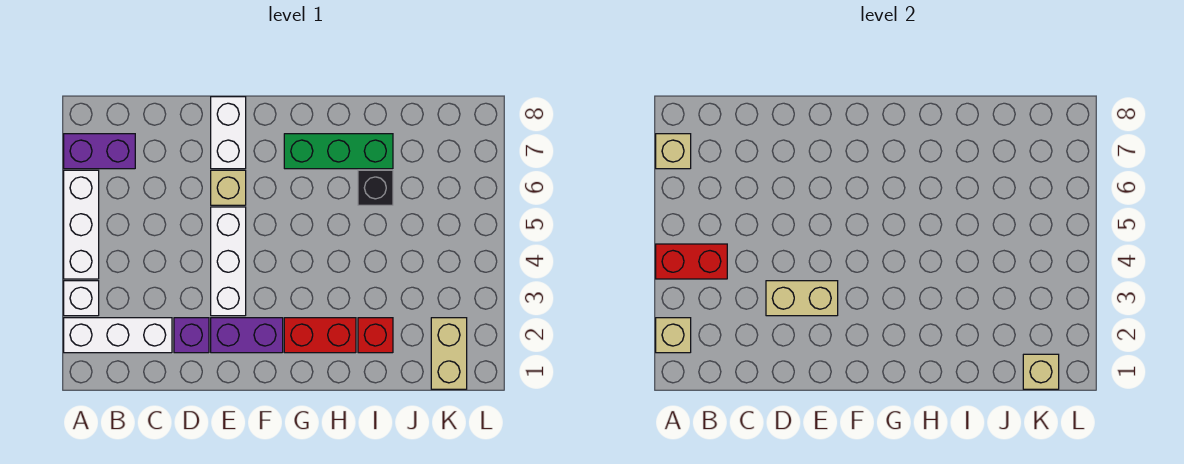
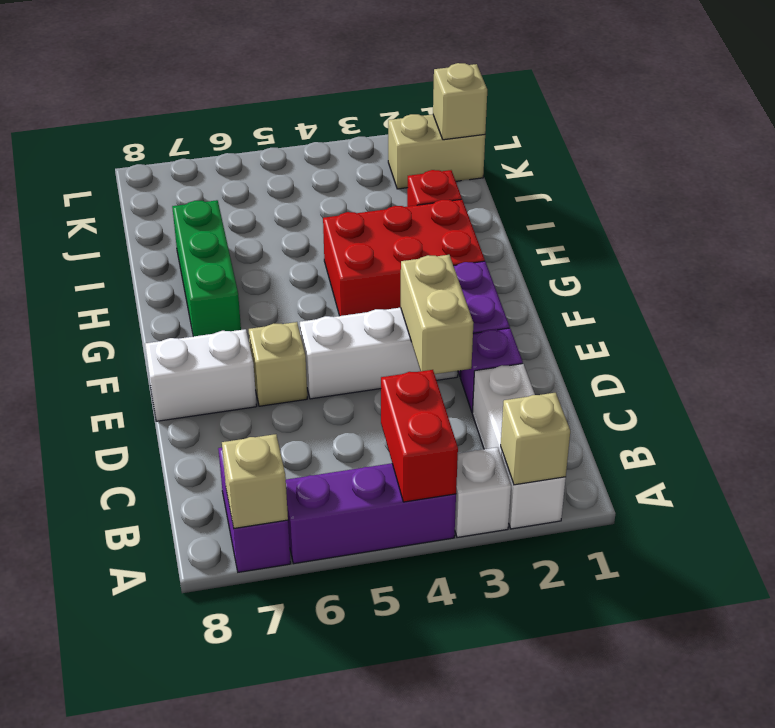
white 1x3 brick [64,170,99,279] -> purple 1x3 brick [286,463,456,564]
red 1x2 brick [284,318,356,353] -> red 2x3 brick [323,199,485,316]
black 1x1 brick [358,170,393,205] -> none

